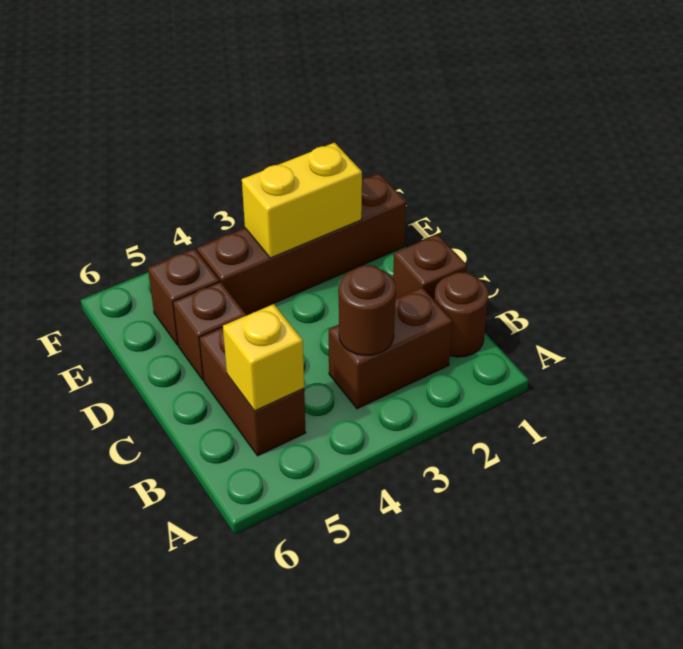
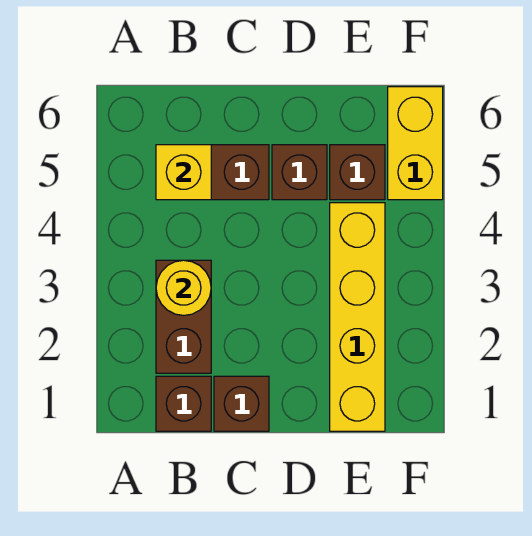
brown 1x1 round brick [434,272,488,357] -> brown 1x1 brick [156,376,211,431]
brown 1x1 round brick [339,265,396,356] -> yellow 1x1 round brick [156,260,211,316]
brown 1x4 brick [197,174,406,315] -> yellow 1x4 brick [330,203,385,431]
yellow 1x2 brick [242,143,362,258] -> yellow 1x2 brick moved to [388,87,443,200]

